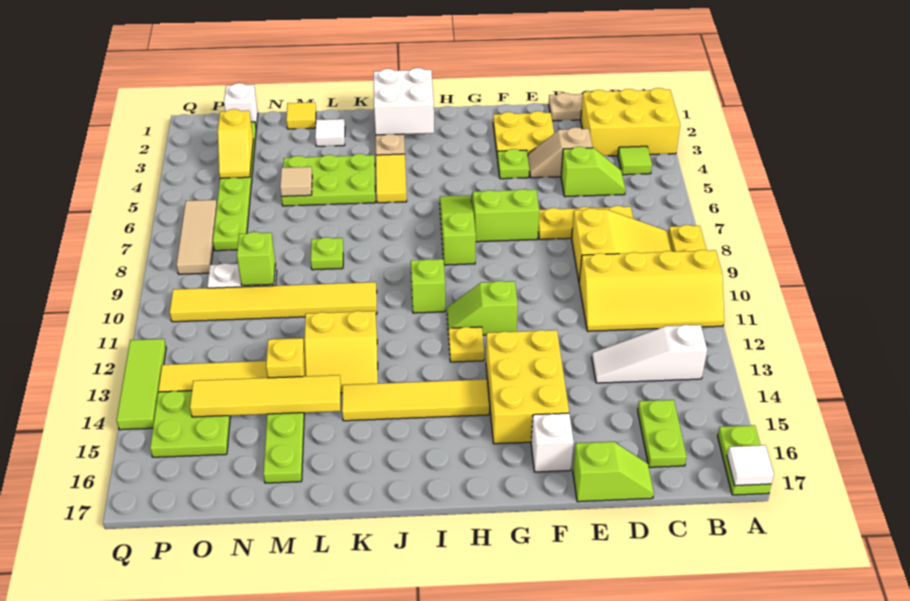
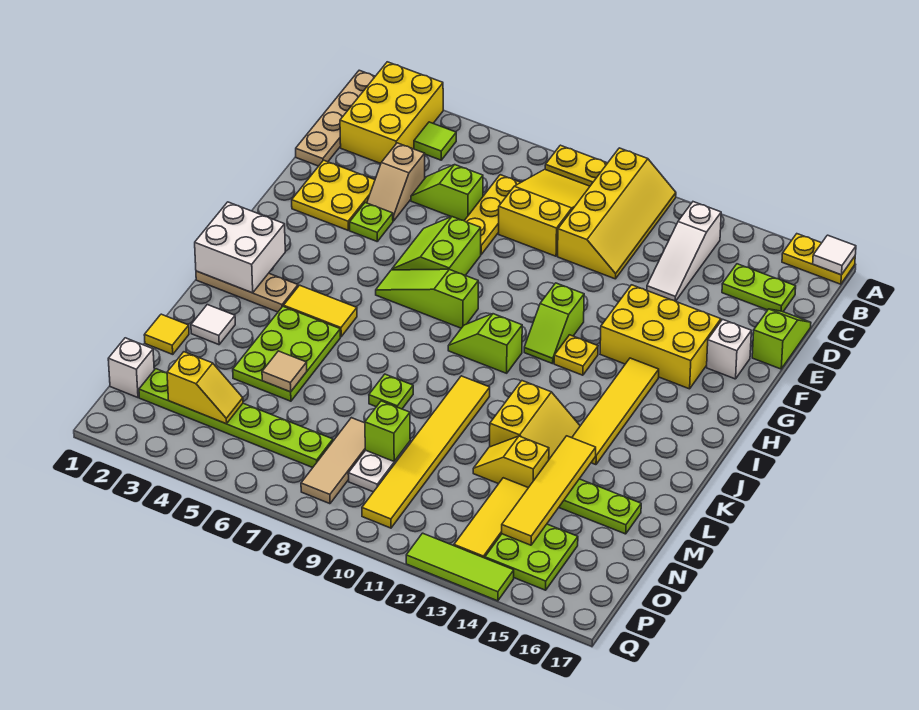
lime 1x2 plate [718,425,771,495] -> yellow 1x2 plate [782,234,855,284]
lime 1x2 slope [561,147,625,197] -> lime 1x2 slope turned to [411,165,483,221]
tan 1x3 tile [176,200,217,274] -> tan 1x3 tile turned to [301,418,365,504]

